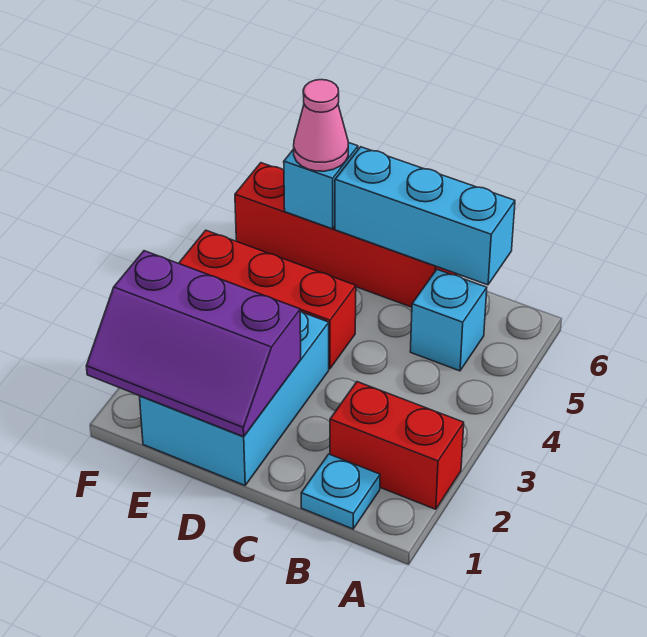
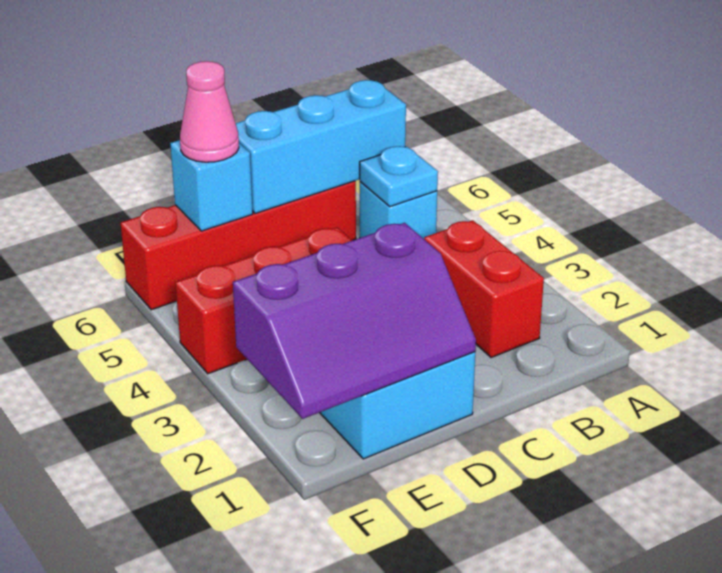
red 1x2 brick [330,382,464,509] -> red 1x2 brick turned to [424,220,544,358]
cyan 1x1 plate [301,454,380,529] -> cyan 1x1 plate moved to [360,146,438,207]

